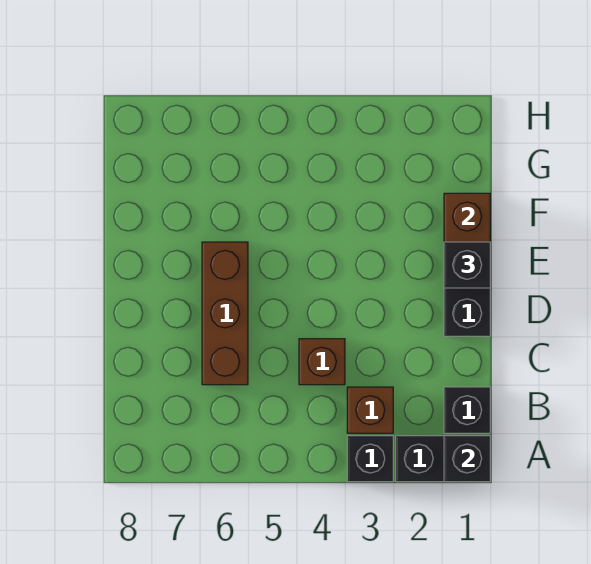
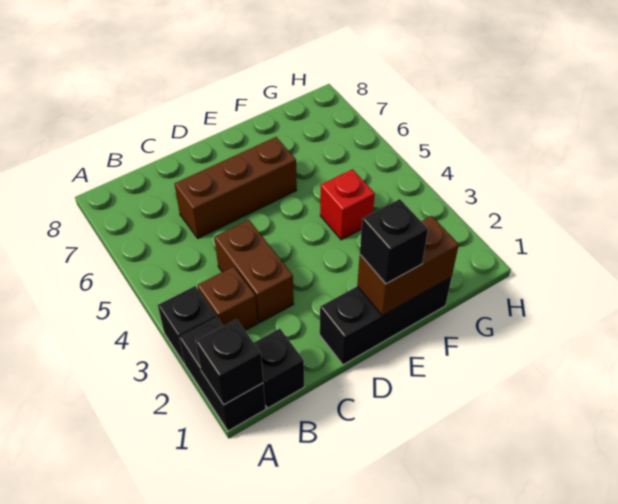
brown 1x1 brick [299,339,345,385] -> brown 1x2 brick [214,220,294,323]
none -> red 1x1 brick [320,169,375,240]

